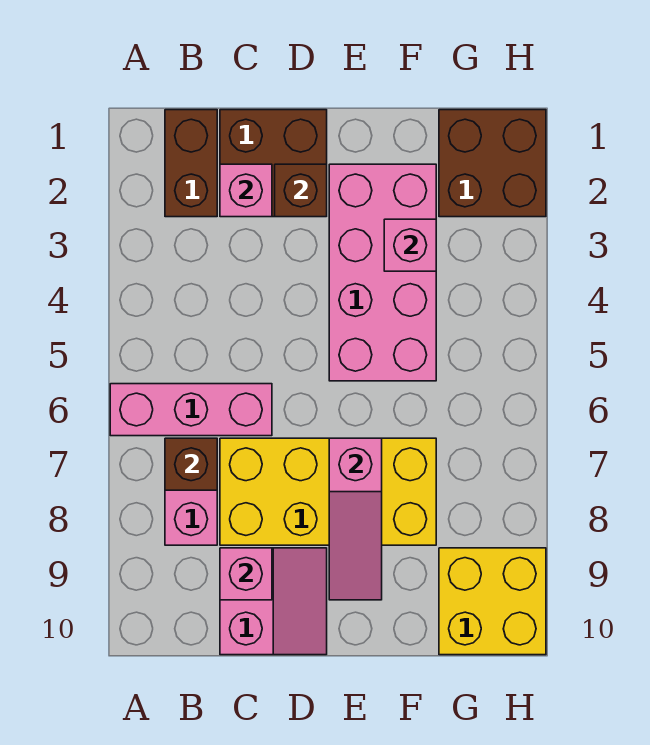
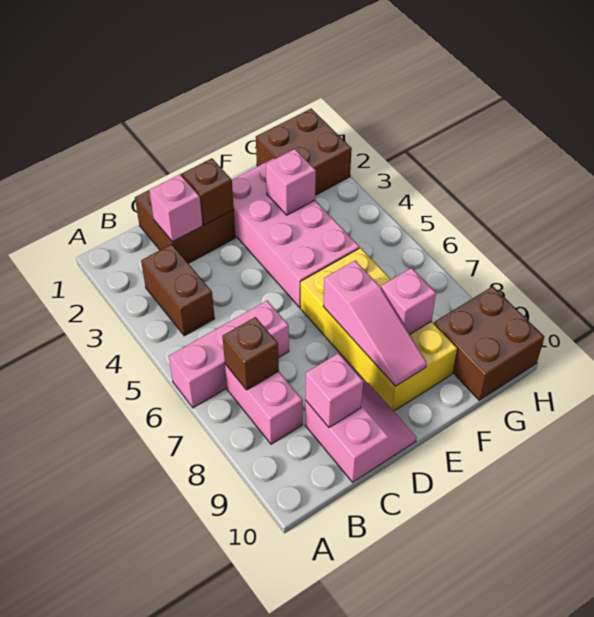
brown 1x2 brick [165,110,217,217] -> brown 1x2 brick moved to [141,244,215,336]
yellow 2x4 brick [220,438,436,545] -> yellow 2x4 brick turned to [300,248,457,411]
none -> pink 1x1 brick [381,268,436,334]
yellow 2x2 brick [439,548,546,655] -> brown 2x2 brick [434,287,544,400]

